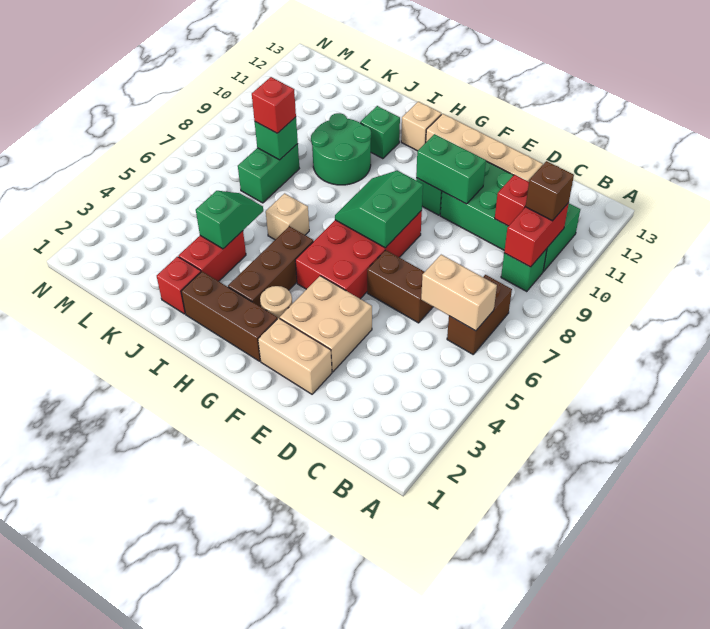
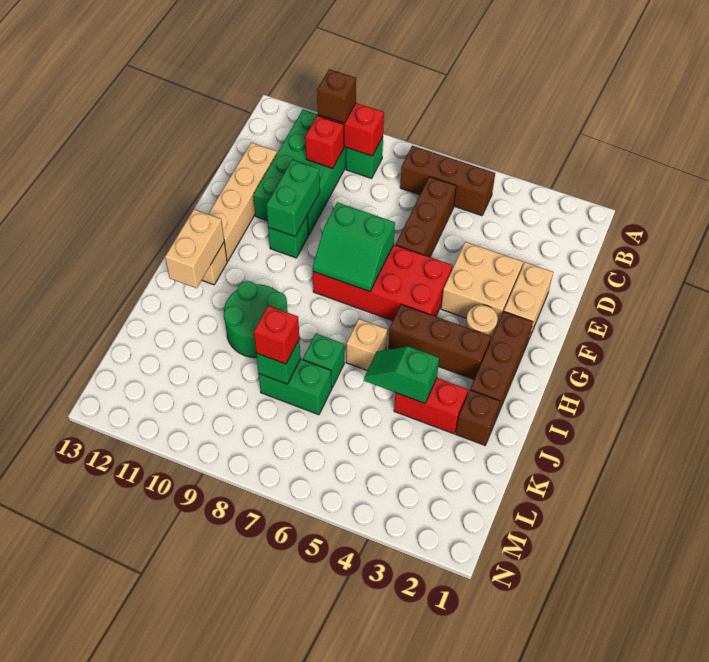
brown 1x2 brick [447,275,512,354] -> brown 1x3 brick [400,146,495,216]
tan 1x2 brick [421,255,497,331] -> tan 1x2 brick moved to [165,209,224,288]
brown 1x2 brick [367,250,433,323] -> brown 1x3 brick [396,177,456,257]
green 1x1 brick [360,106,400,159] -> green 1x1 brick moved to [303,334,344,388]
red 1x1 brick [157,257,201,314] -> brown 1x1 brick [456,390,500,445]

